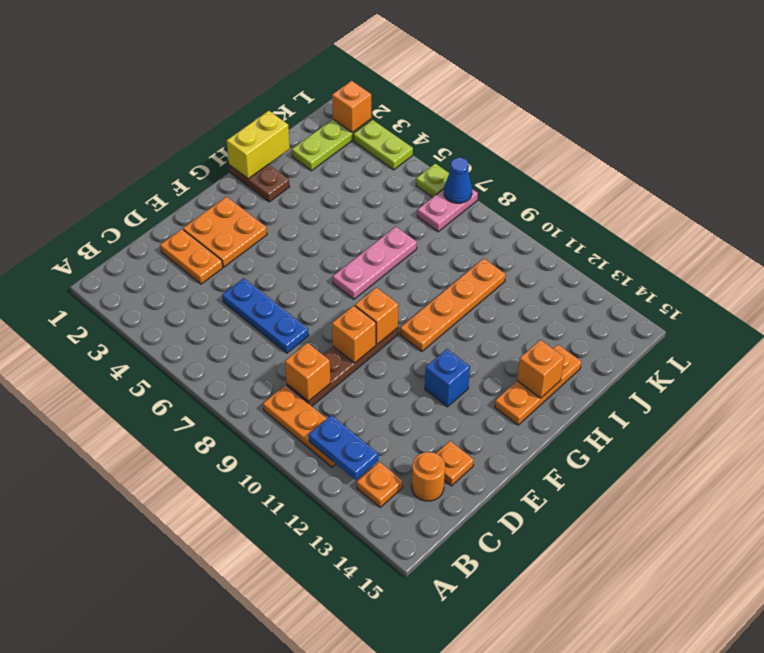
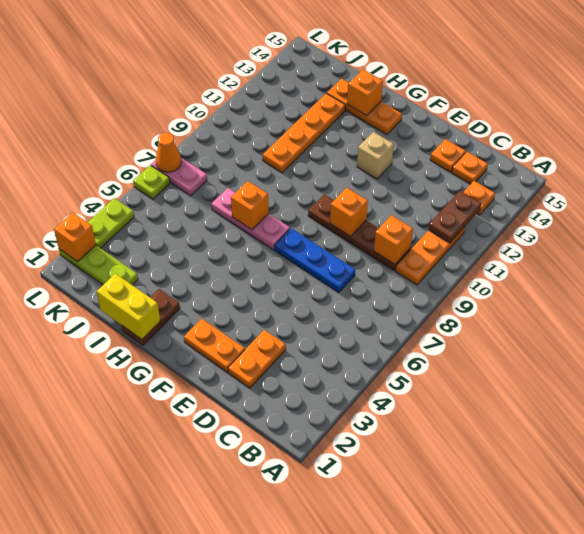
blue 1x2 plate [309,415,378,480] -> brown 1x2 plate [429,191,481,243]
orange 1x1 round brick [412,452,445,501] -> orange 1x1 plate [452,152,488,184]
blue 1x3 plate [222,278,309,353] -> blue 1x3 plate turned to [275,228,355,292]
orange 2x2 plate [183,197,267,267] -> orange 1x2 plate [184,319,245,372]
orange 1x1 brick [355,287,398,344] -> orange 1x1 brick moved to [231,181,269,230]
blue 1x1 brick [425,349,470,407] -> tan 1x1 brick [357,132,394,179]
orange 1x4 plate [400,258,506,351] -> orange 1x4 plate turned to [263,93,345,173]
blue 1x1 cone [444,158,472,203] -> orange 1x1 cone [156,132,181,172]

